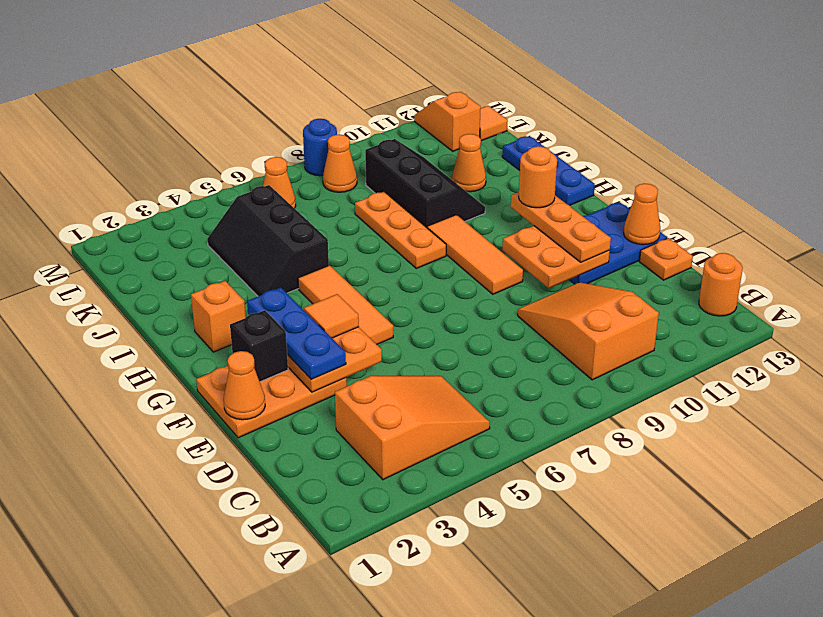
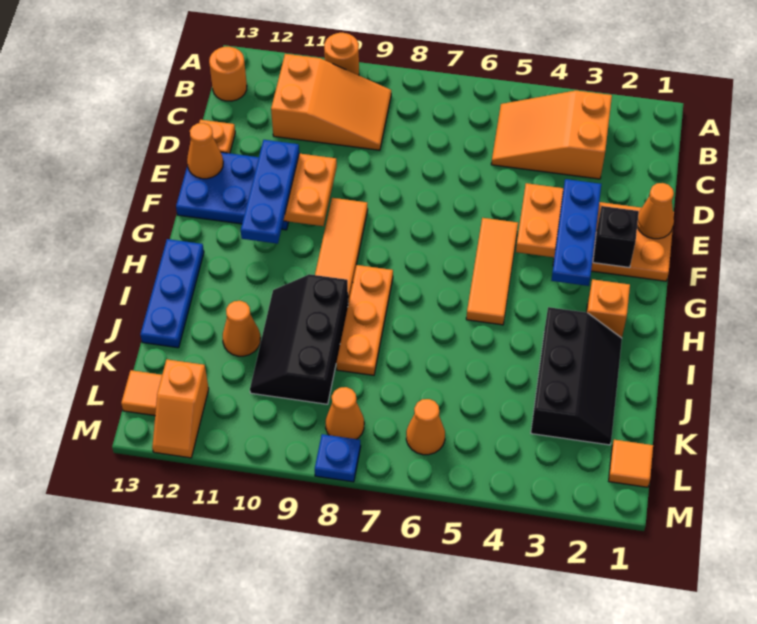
orange 2x3 slope [518,282,659,380] -> orange 2x3 slope turned to [271,54,391,150]
orange 1x3 plate [511,192,611,262] -> blue 1x3 plate [241,140,299,244]
orange 1x1 tile [304,294,359,338] -> orange 1x1 tile moved to [609,440,653,487]
orange 1x1 round brick [519,146,557,208] -> orange 1x1 round brick moved to [324,33,359,75]
black 2x3 slope [207,185,329,296] -> black 2x3 slope moved to [531,307,622,445]
blue 1x1 round brick [303,119,337,176] -> blue 1x1 plate [315,434,361,482]

